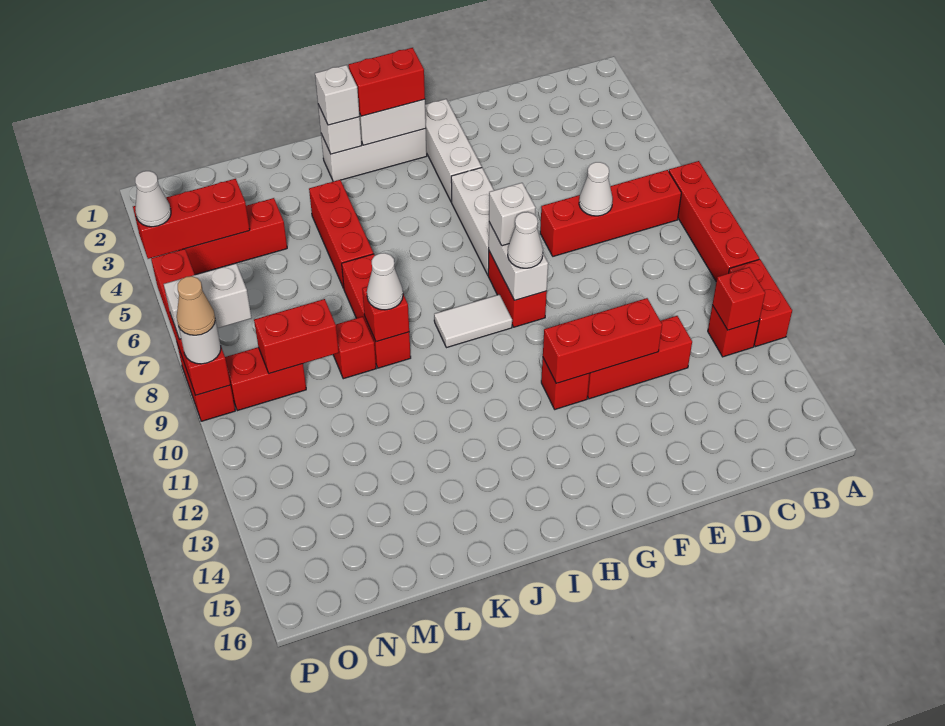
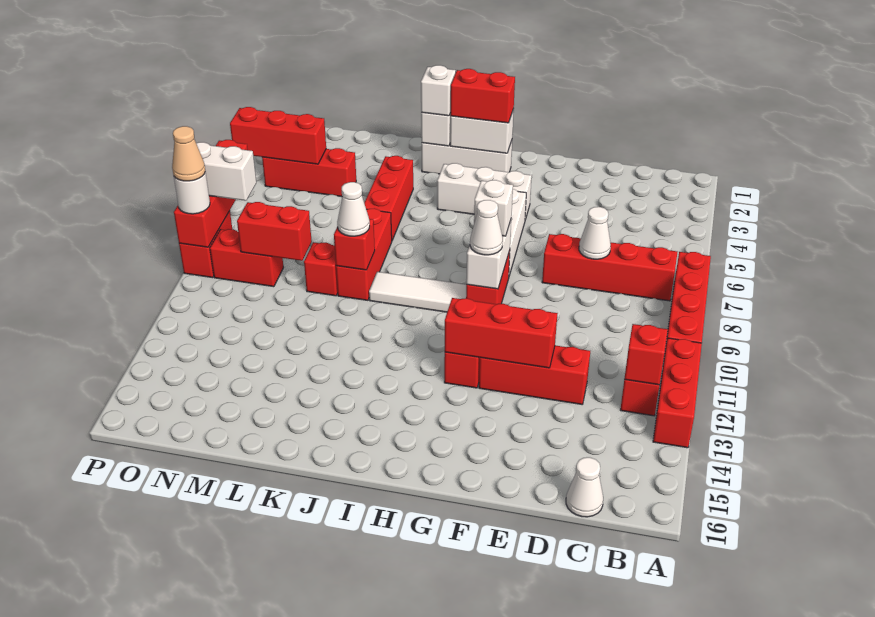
red 1x2 brick [729,259,792,347] -> red 1x3 brick [653,338,702,448]
white 1x3 brick [425,99,482,202] -> white 1x3 brick turned to [437,163,532,219]
white 1x2 tile [434,295,512,348] -> white 1x3 tile [369,272,466,312]
white 1x1 cone [135,171,171,227] -> white 1x1 cone moved to [566,457,603,517]

